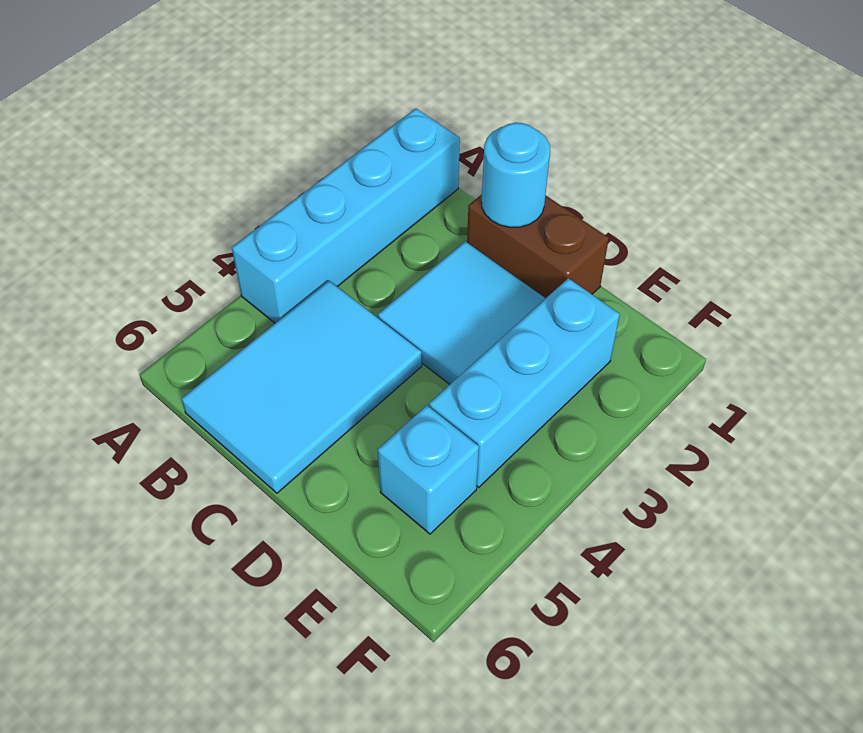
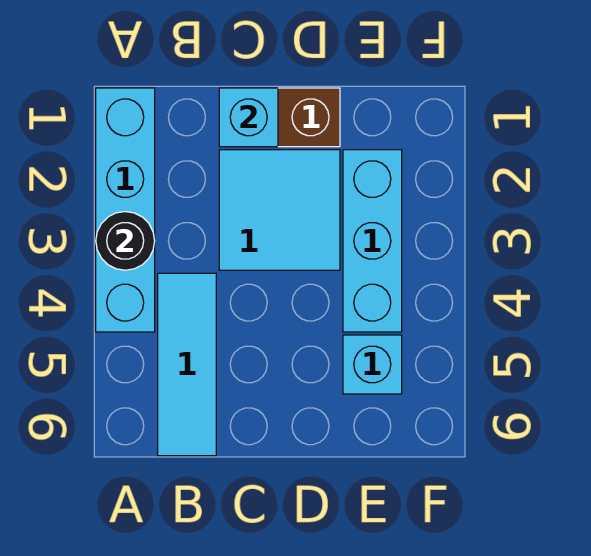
none -> black 1x1 round brick [96,212,155,270]
cyan 2x3 tile [181,280,422,493] -> cyan 1x3 tile [158,273,216,456]
cyan 1x1 round brick [482,123,550,227] -> cyan 1x1 brick [219,88,278,147]

